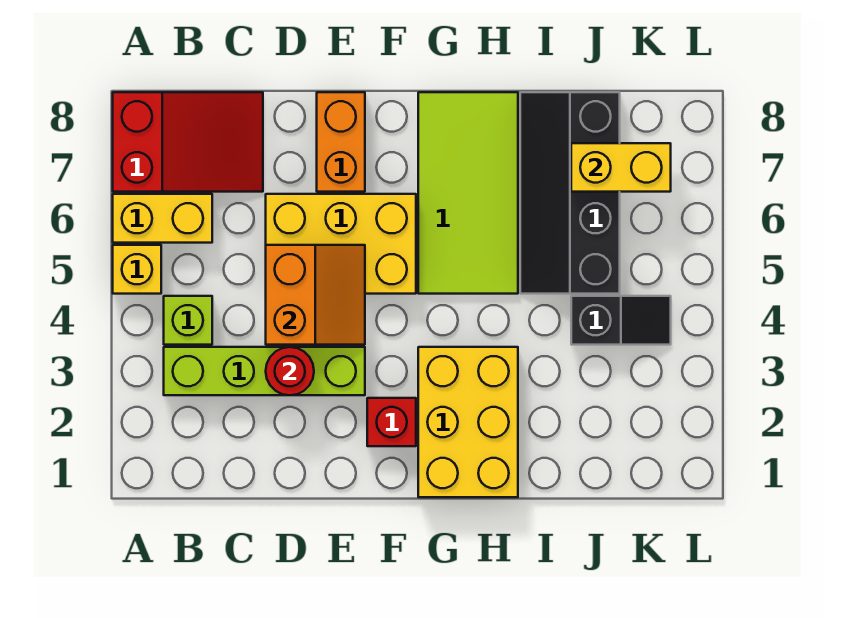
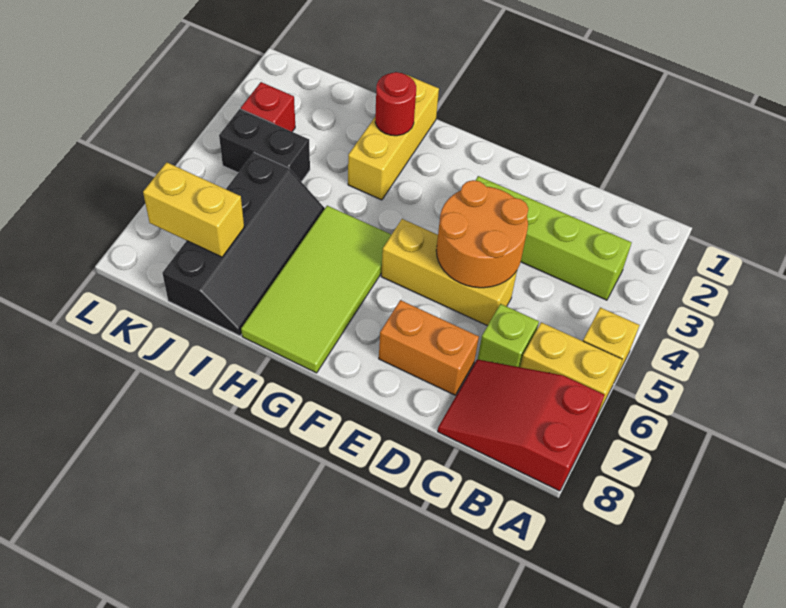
lime 1x1 brick [164,296,212,345] -> lime 1x1 brick moved to [478,304,539,367]
red 1x1 round brick [266,347,314,395] -> red 1x1 round brick moved to [375,72,416,136]
orange 2x2 slope [266,245,365,345] -> orange 2x2 round brick [436,180,528,288]
yellow 2x3 brick [266,194,416,294] -> yellow 1x3 brick [381,219,517,326]
orange 1x2 brick [317,92,365,192] -> orange 1x2 brick turned to [379,300,479,395]
red 1x1 brick [367,398,416,446] -> red 1x1 brick moved to [241,82,295,132]
yellow 2x3 brick [418,347,518,497] -> yellow 1x3 brick [348,75,439,200]
black 1x2 slope [571,296,671,345] -> black 1x2 brick [219,109,310,182]

